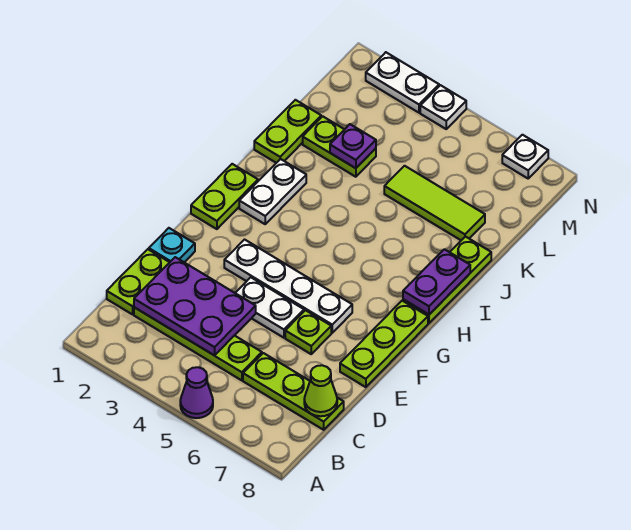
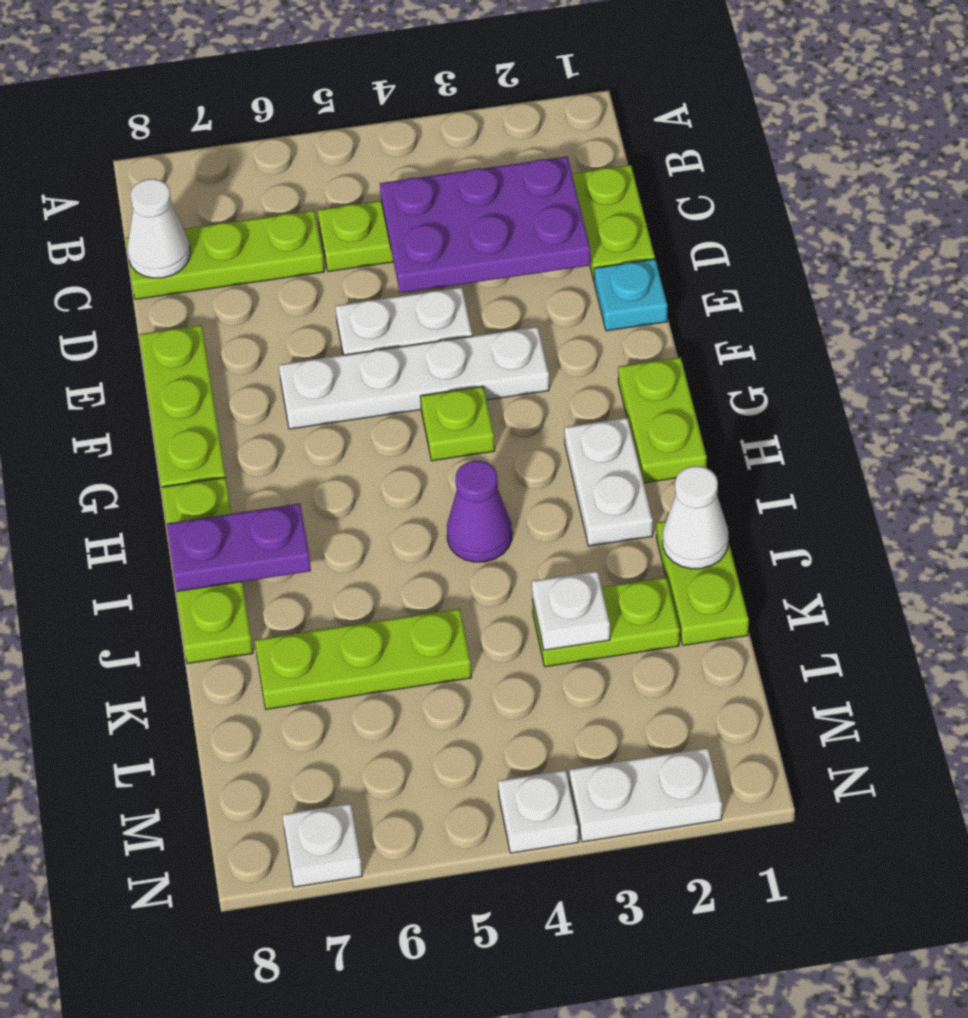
purple 1x1 cone [180,367,213,418] -> purple 1x1 cone moved to [447,461,512,562]
lime 1x1 cone [304,365,337,416] -> white 1x1 cone [127,179,190,278]
lime 1x1 plate [285,310,331,354] -> lime 1x1 plate moved to [420,386,495,461]
purple 1x2 plate [403,249,470,315] -> purple 1x2 plate turned to [166,504,311,592]
none -> white 1x1 cone [663,466,729,569]
purple 1x1 plate [330,124,376,168] -> white 1x1 plate [532,571,610,650]
lime 1x3 tile [384,166,485,240] -> lime 1x3 plate [255,609,472,709]

